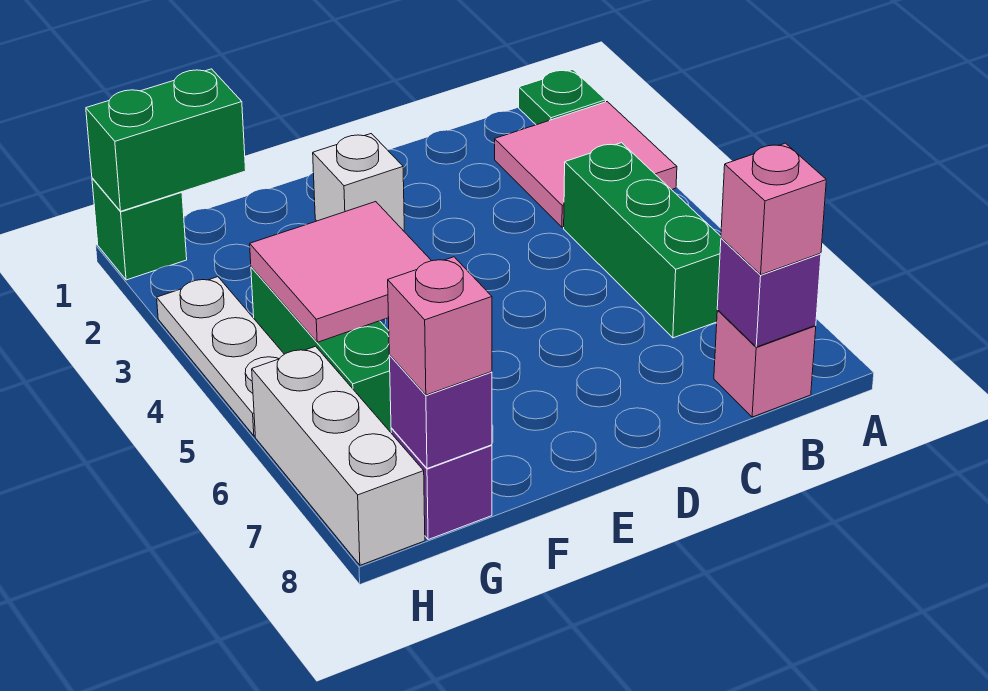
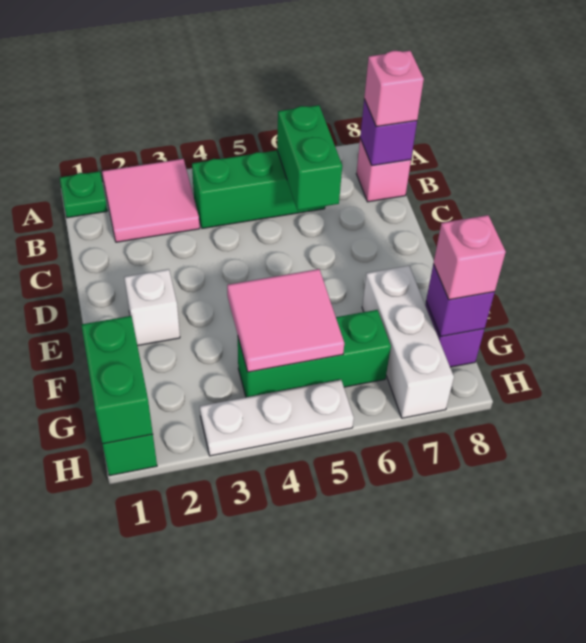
none -> green 1x2 brick [277,105,342,210]
white 1x3 brick [252,346,425,565] -> white 1x3 brick turned to [362,266,454,418]

